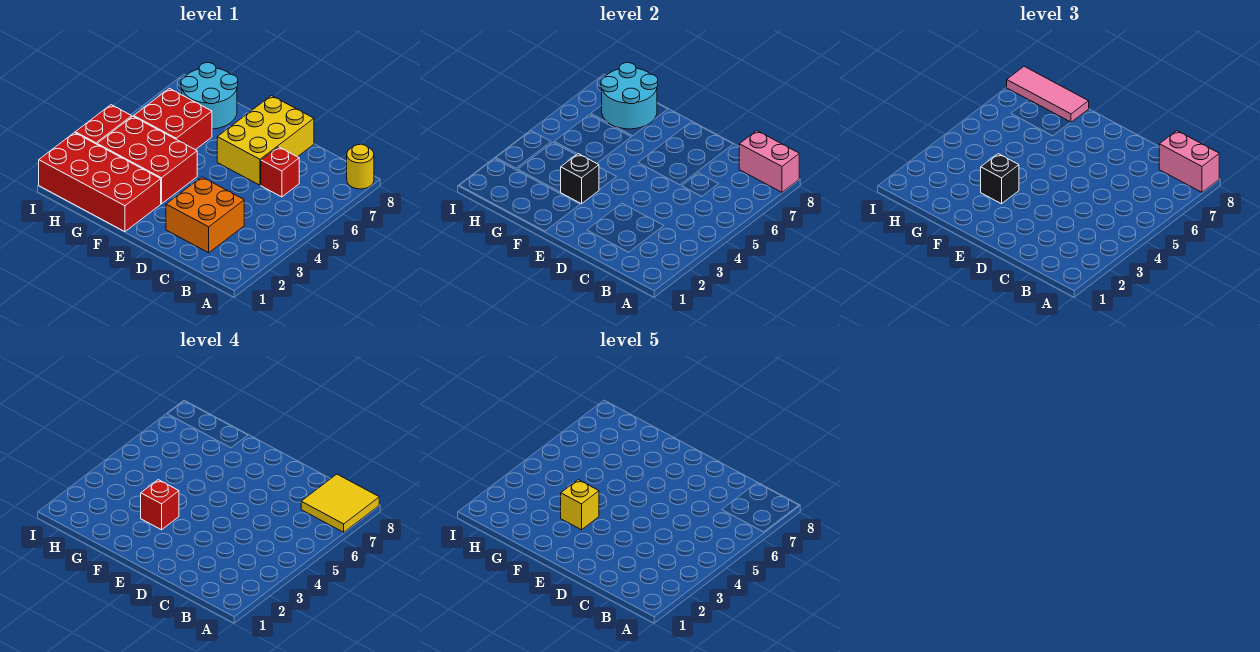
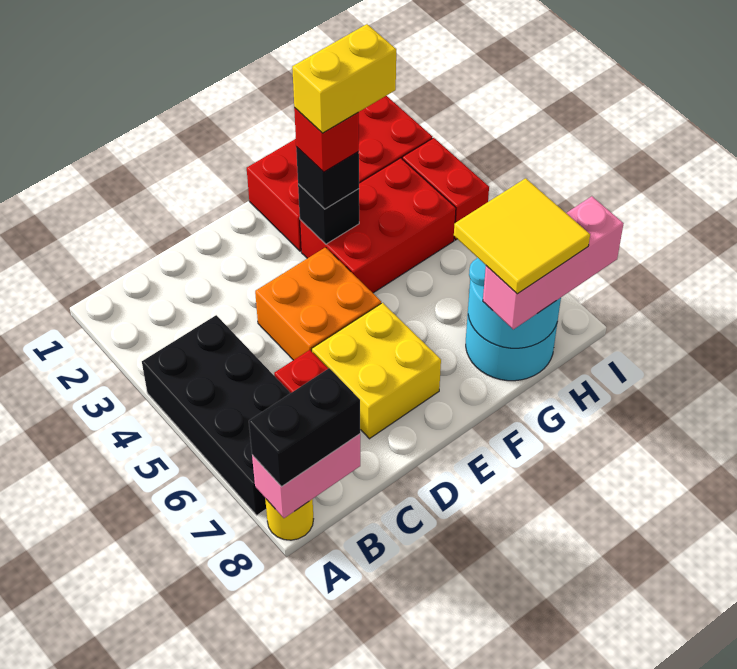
none -> black 2x4 brick [142,315,290,515]
yellow 2x2 tile [301,474,379,532] -> yellow 2x2 tile moved to [454,178,590,294]
pink 1x2 brick [1159,131,1219,192] -> black 1x2 brick [249,368,360,487]
orange 2x2 brick [166,177,244,253] -> orange 2x2 brick moved to [255,247,381,360]
yellow 2x3 brick [217,96,314,185] -> yellow 2x2 brick [312,303,441,439]
yellow 1x1 brick [561,480,599,530] -> yellow 1x2 brick [292,24,396,133]
red 2x2 brick [134,88,212,150] -> none
pink 1x3 tile [1007,66,1089,122] -> pink 1x3 brick [483,196,624,329]

